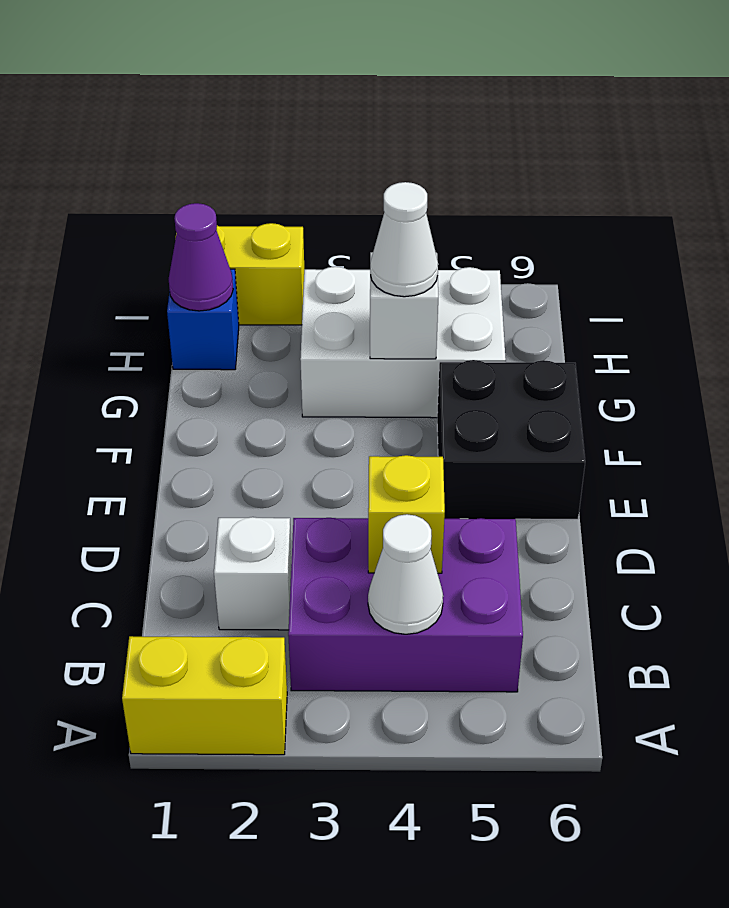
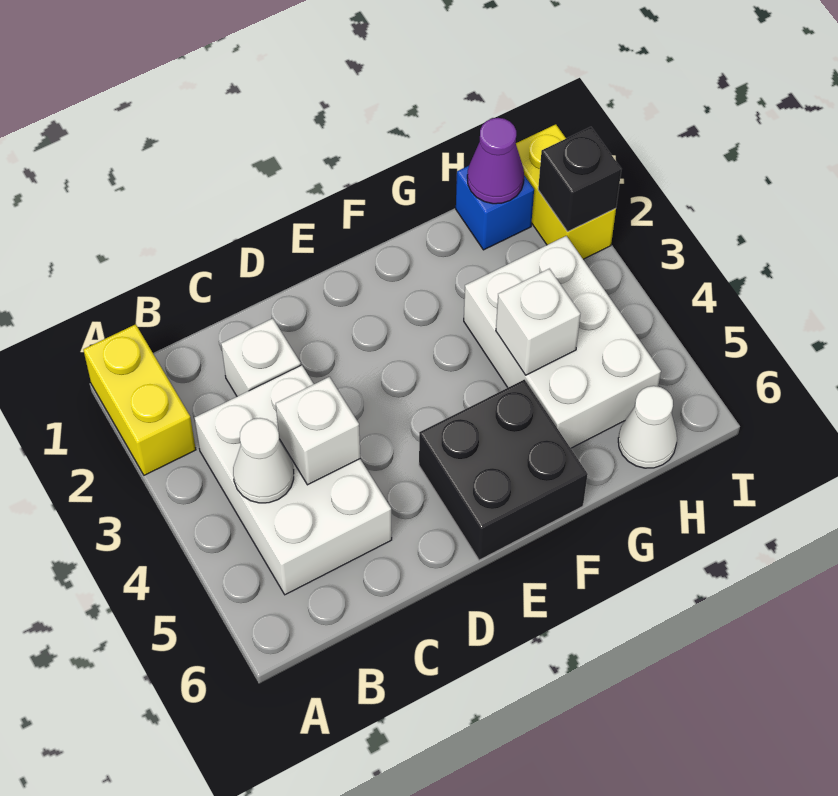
purple 2x3 brick [288,518,523,692] -> white 2x3 brick [195,365,392,595]
yellow 1x1 brick [368,455,445,573] -> white 1x1 brick [276,377,360,485]
white 1x1 cone [370,182,438,297] -> white 1x1 cone moved to [618,386,677,468]
none -> black 1x1 brick [538,127,621,232]

